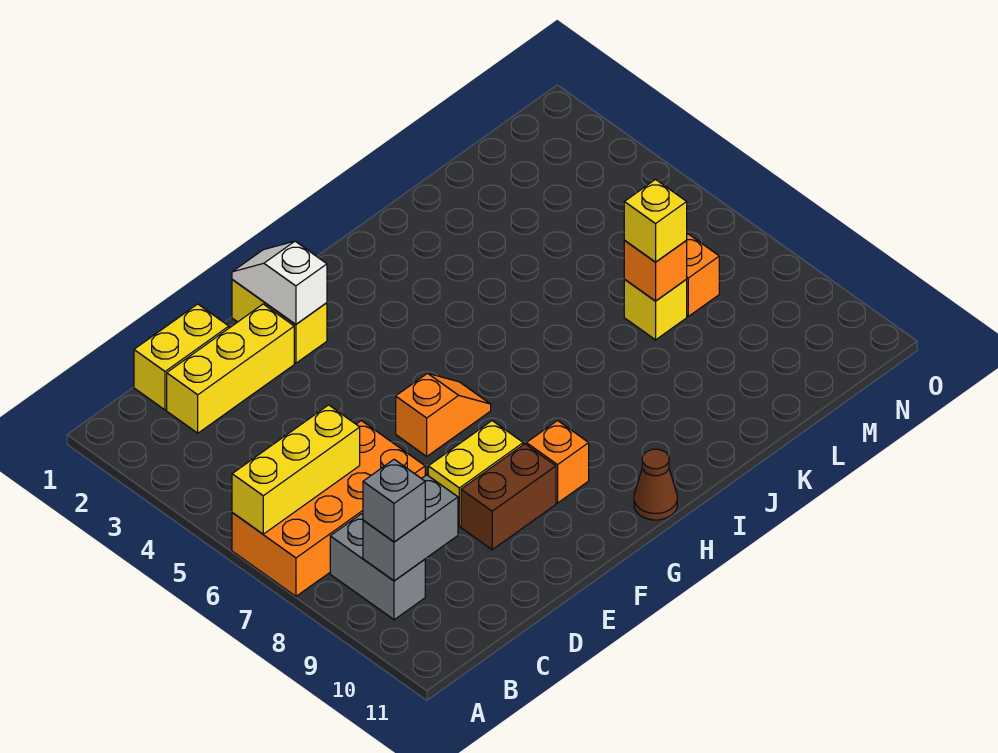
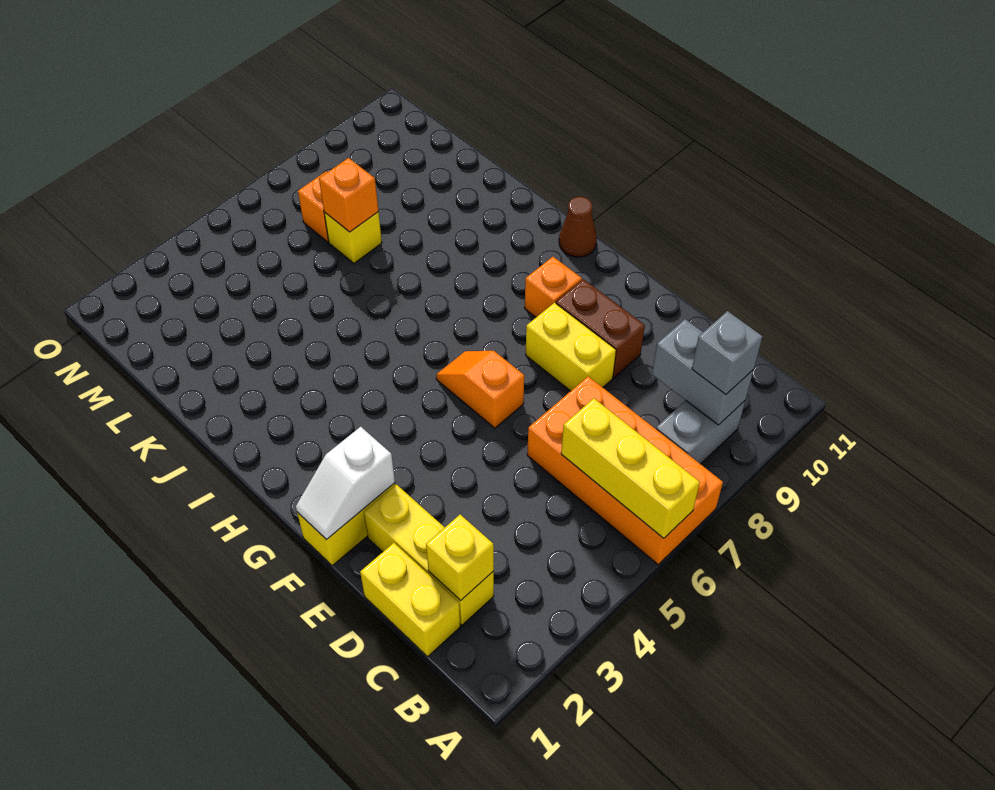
yellow 1x1 brick [624,180,687,262] -> yellow 1x1 brick moved to [426,515,494,600]

